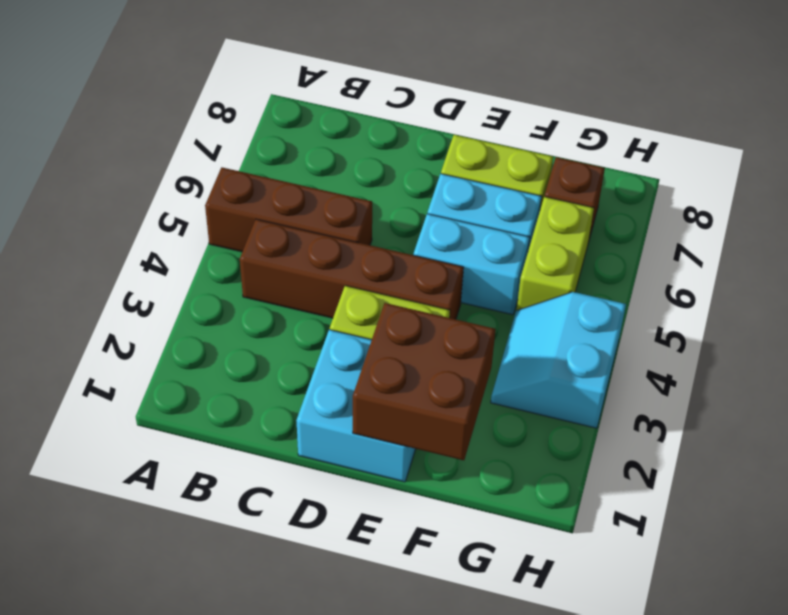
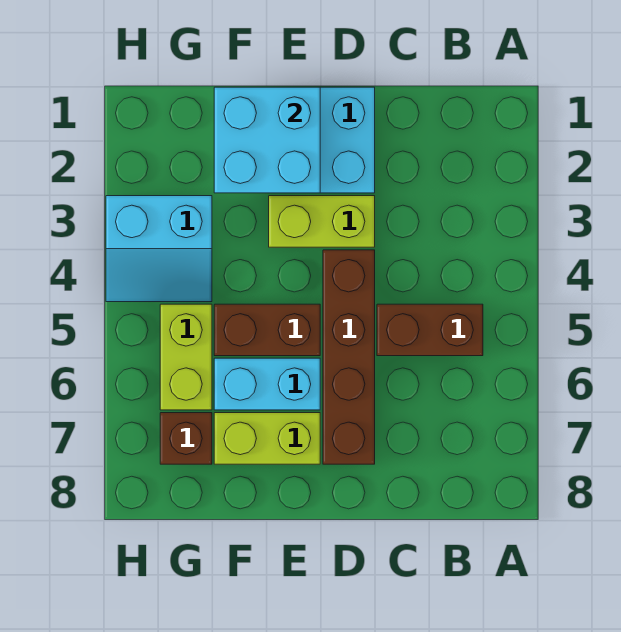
brown 1x3 brick [205,167,372,252] -> brown 1x2 brick [377,304,483,356]
brown 1x4 brick [240,219,464,319] -> brown 1x4 brick turned to [323,250,375,464]
brown 2x2 brick [353,303,496,460] -> cyan 2x2 brick [214,87,320,193]
cyan 1x2 brick [414,214,530,315] -> brown 1x2 brick [214,304,320,356]
cyan 2x2 slope [491,292,626,428] -> cyan 2x2 slope turned to [106,196,212,302]

